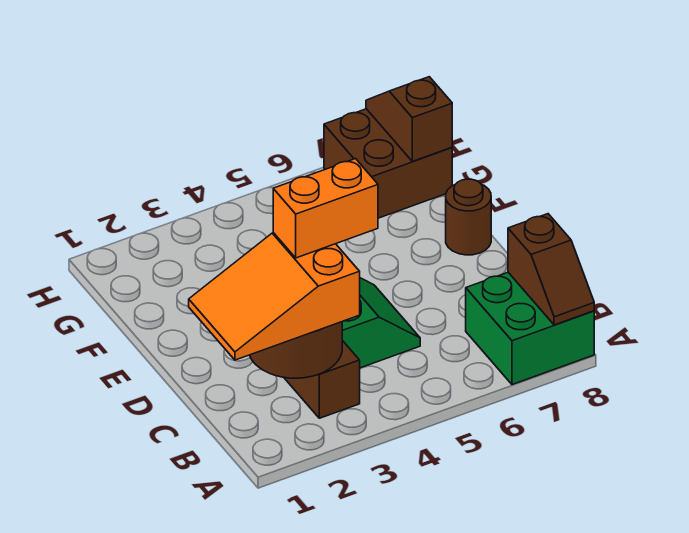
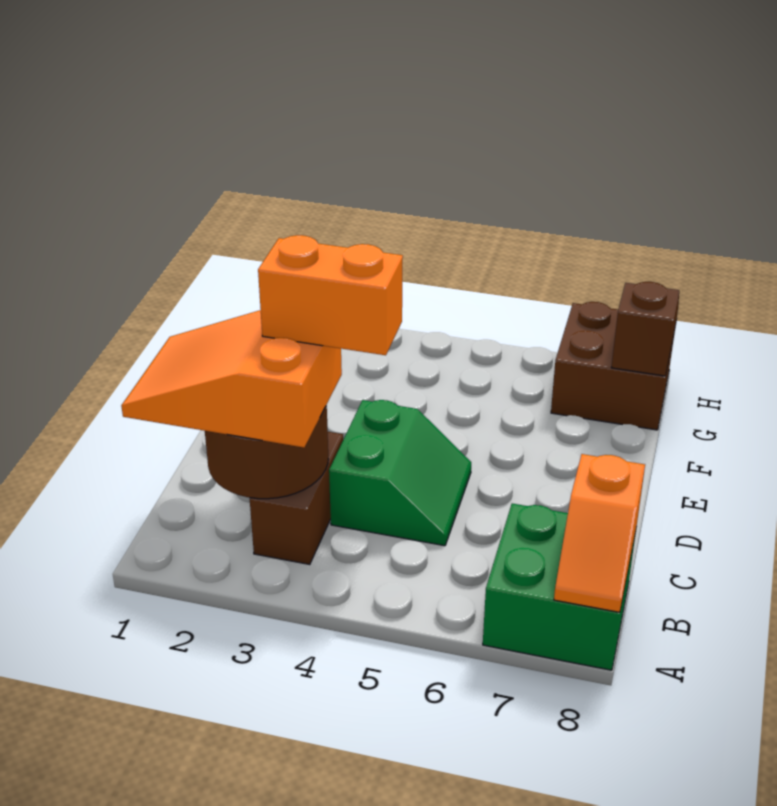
brown 1x2 slope [508,214,594,325] -> orange 1x2 slope [554,454,645,612]
brown 1x1 round brick [446,179,491,255] -> none

